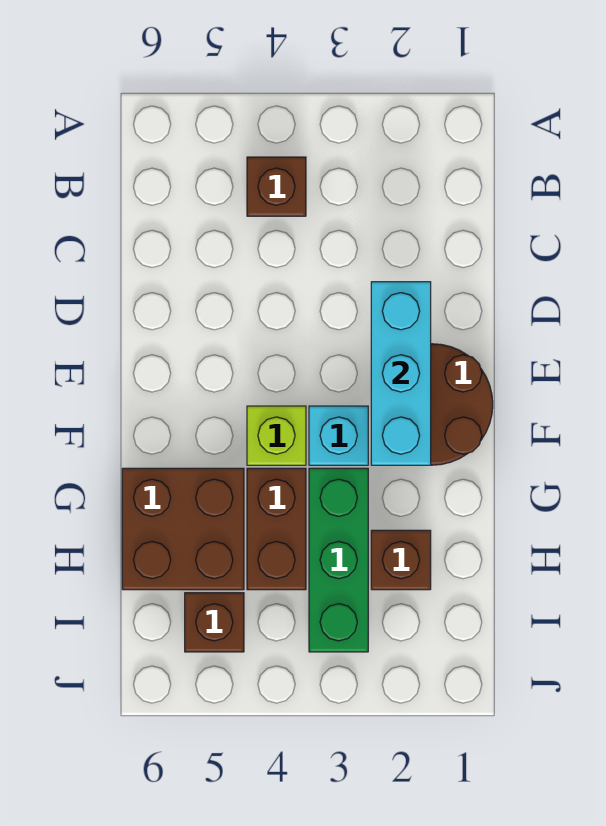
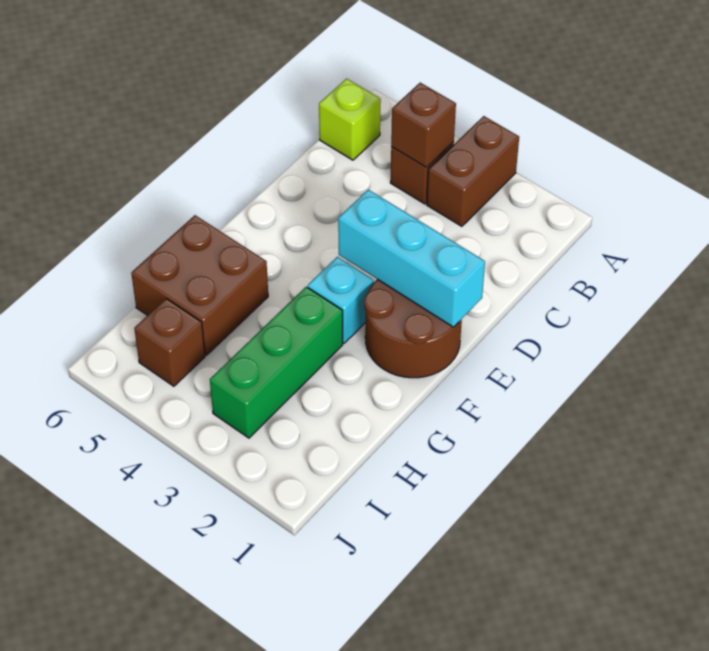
cyan 1x3 brick [371,282,431,465] -> cyan 1x3 brick turned to [338,190,485,327]
lime 1x1 brick [247,406,306,465] -> lime 1x1 brick moved to [319,79,381,160]
brown 1x2 brick [247,468,306,590] -> brown 1x2 brick moved to [427,116,519,226]
brown 1x1 brick [371,530,431,590] -> brown 1x1 brick moved to [391,83,456,168]

